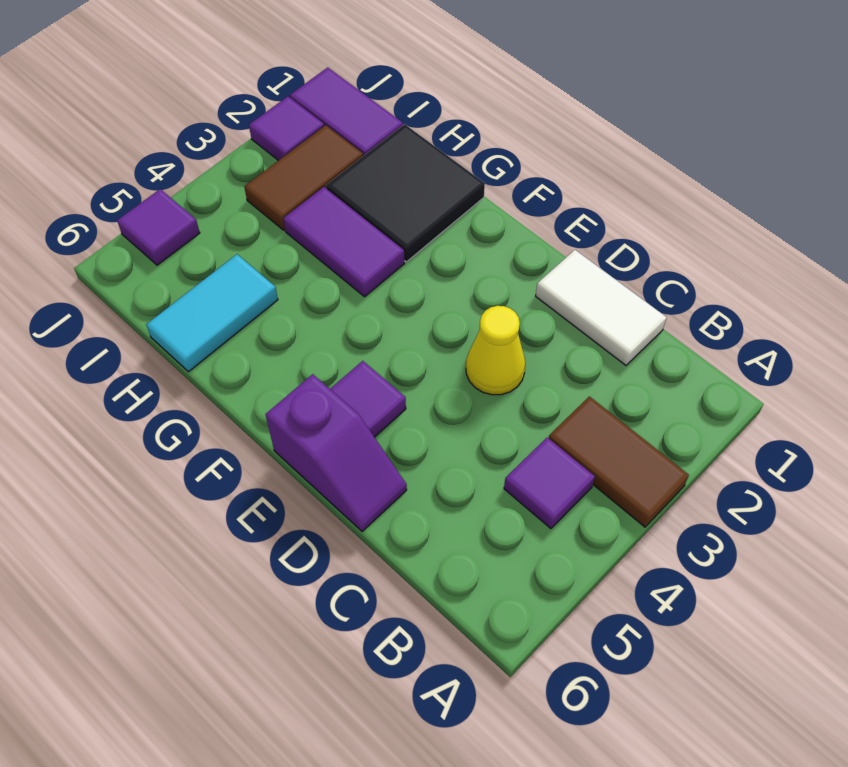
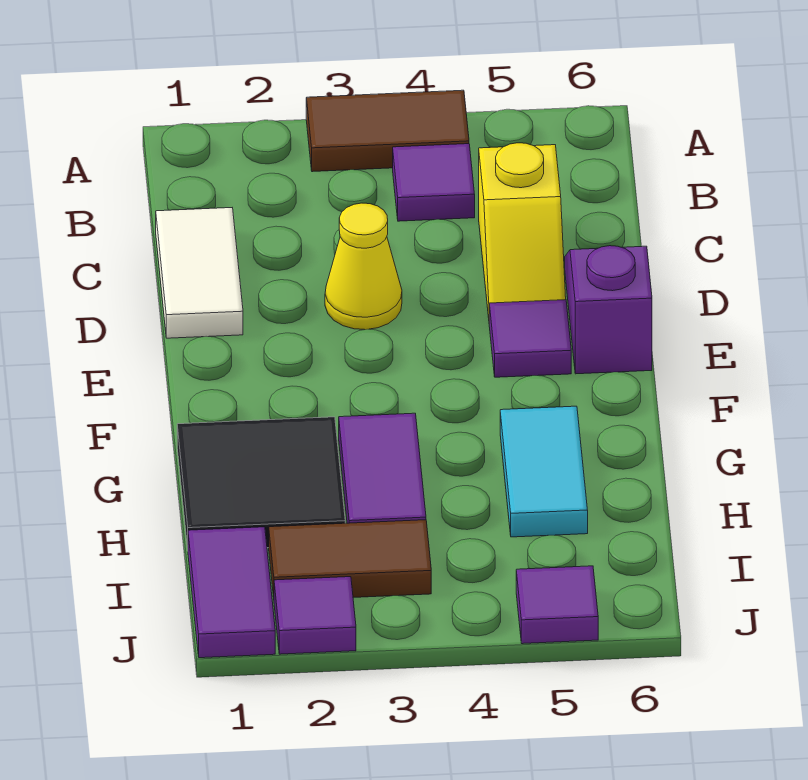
brown 1x2 tile [549,396,689,527] -> brown 1x2 tile turned to [306,90,469,172]
none -> yellow 1x2 slope [479,143,566,318]
cyan 1x2 tile [146,254,278,372] -> cyan 1x2 tile turned to [500,406,588,537]

